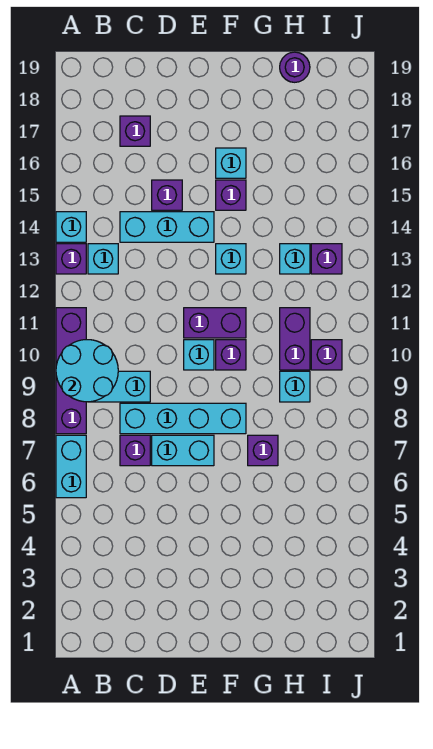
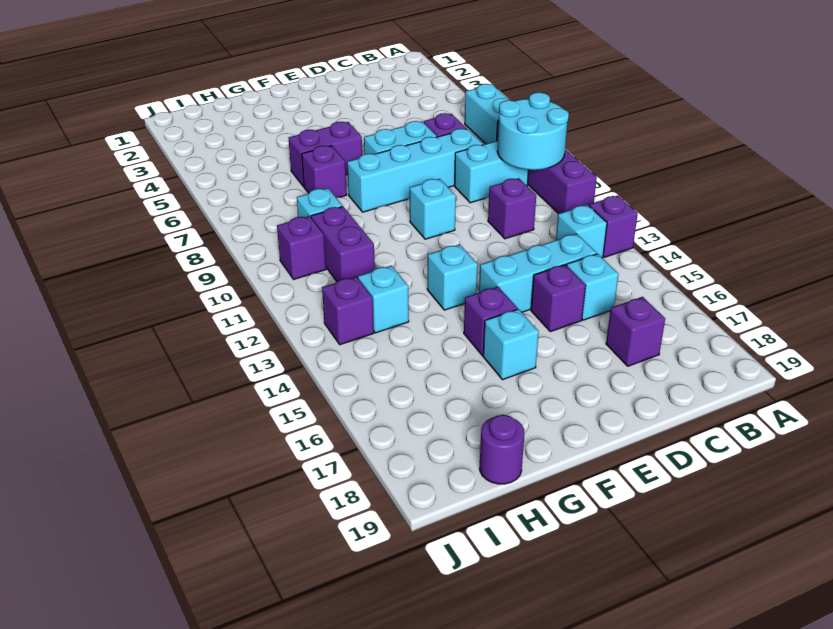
cyan 1x1 brick [56,212,86,242] -> cyan 1x1 brick moved to [567,254,619,320]
purple 1x2 brick [184,308,246,338] -> purple 1x2 brick moved to [289,122,362,187]
purple 1x1 brick [216,340,246,370] -> purple 1x1 brick moved to [488,178,536,239]

